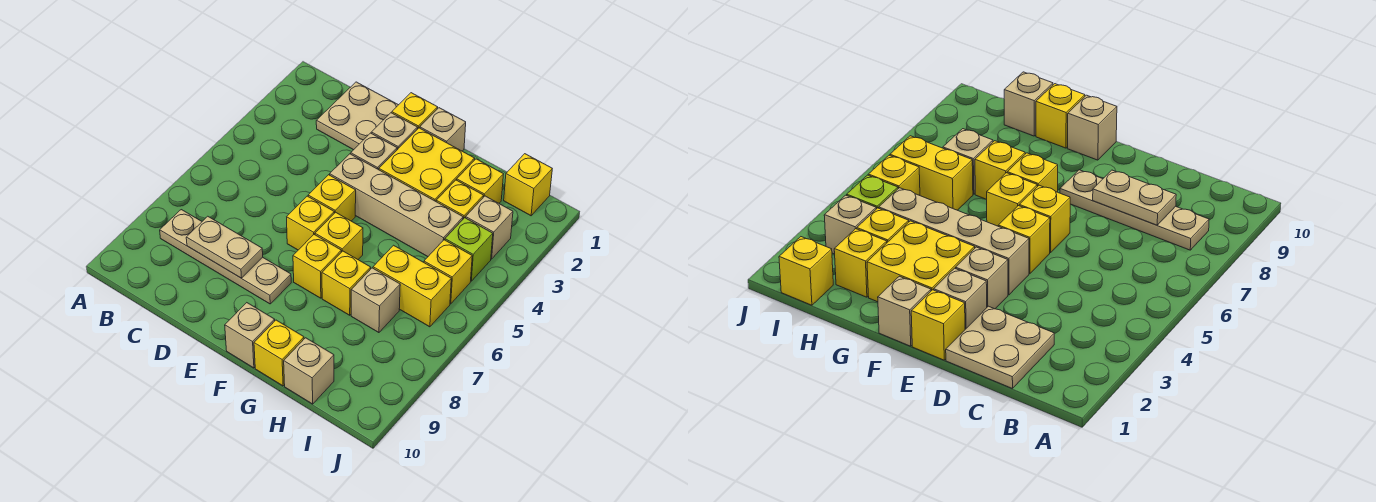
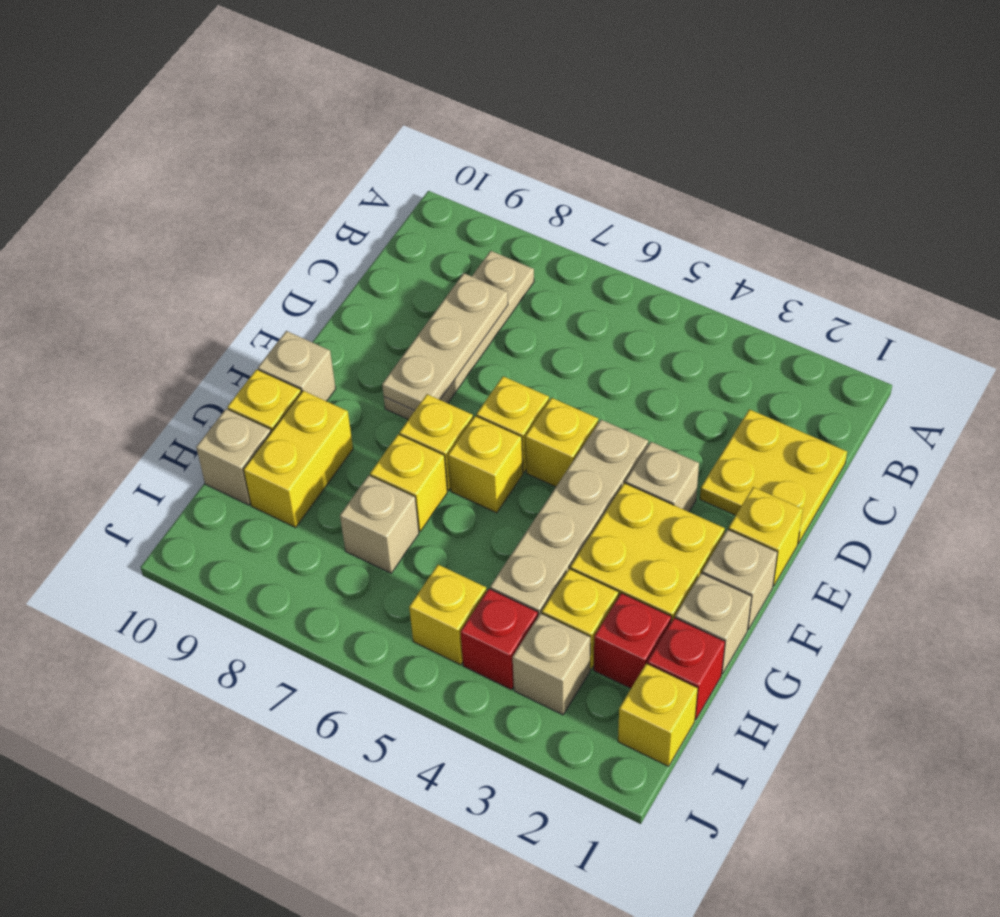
tan 2x2 plate [316,82,398,150] -> yellow 2x2 plate [700,409,847,544]
tan 1x2 plate [186,216,263,278] -> tan 1x3 plate [382,273,508,411]
tan 1x1 brick [371,113,418,150] -> tan 1x1 brick moved to [675,573,752,674]
none -> red 1x1 brick [647,618,725,720]
yellow 1x1 brick [457,159,504,203] -> red 1x1 brick [594,593,671,688]
yellow 1x2 brick [373,245,451,327] -> yellow 1x2 brick moved to [244,391,353,527]
lime 1x1 brick [445,218,493,281] -> red 1x1 brick [461,589,538,690]

